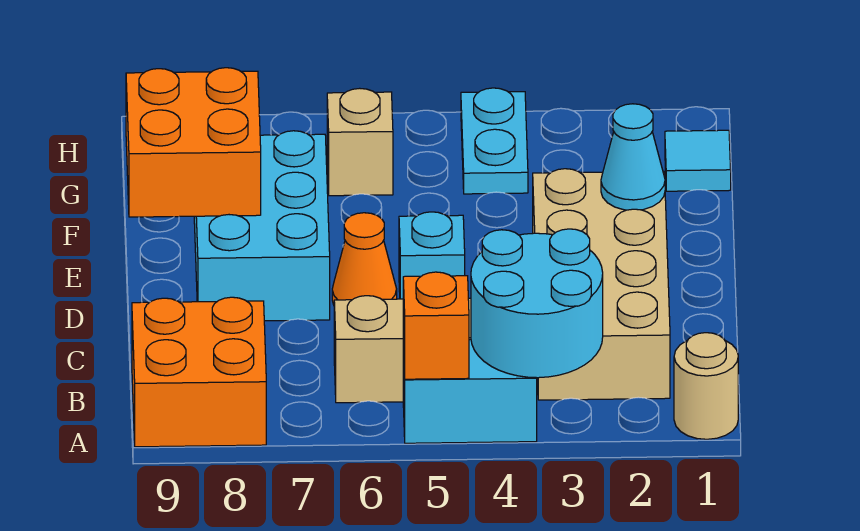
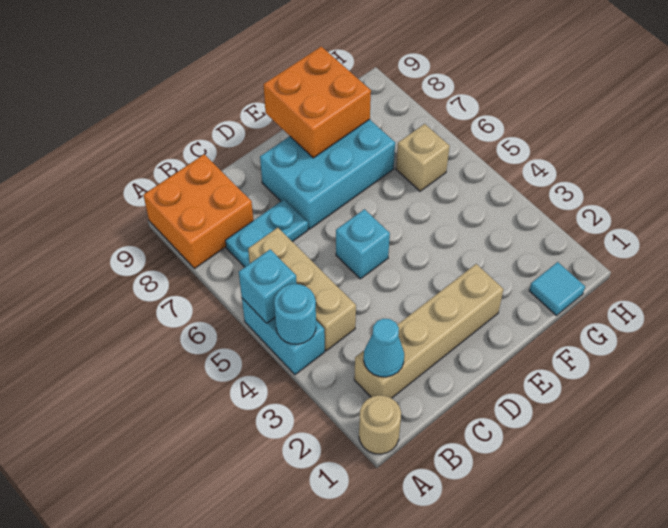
cyan 2x2 round brick [471,229,603,378] -> cyan 1x1 round brick [274,284,316,344]
orange 1x1 brick [403,272,469,379] -> cyan 1x1 brick [239,249,297,323]
tan 2x4 brick [533,169,670,400] -> tan 1x4 brick [354,264,504,398]
orange 1x1 cone [332,213,397,305] -> none
cyan 1x1 cone [601,104,665,210] -> cyan 1x1 cone moved to [364,319,404,377]
cyan 1x2 plate [461,88,528,194] -> cyan 1x2 plate moved to [225,199,308,267]

